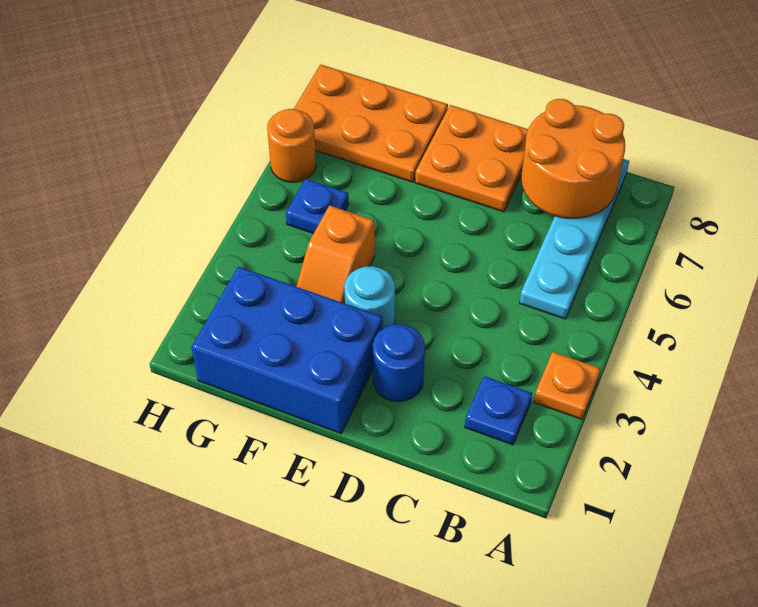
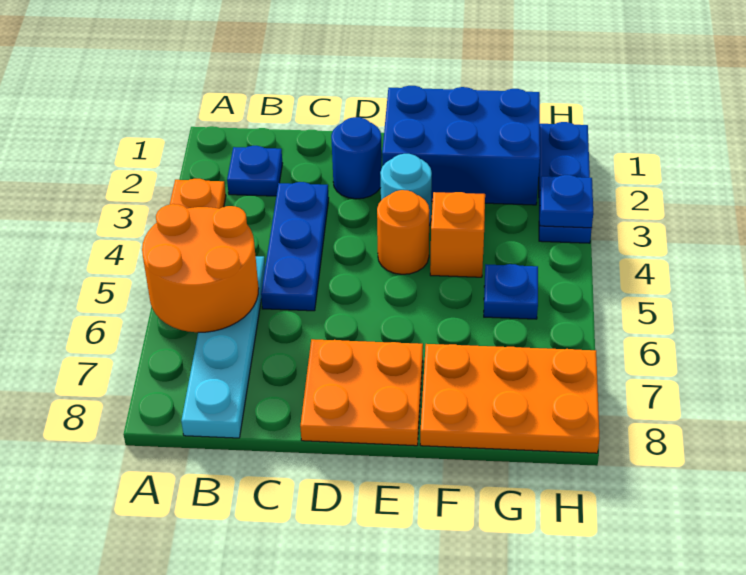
orange 2x2 round brick [521,99,625,218] -> orange 2x2 round brick moved to [142,204,259,332]
none -> blue 1x3 plate [261,182,329,311]
none -> blue 1x3 plate [539,122,592,243]
none -> blue 1x1 plate [540,175,593,228]
orange 1x1 round brick [267,109,316,182] -> orange 1x1 round brick moved to [377,190,429,274]

